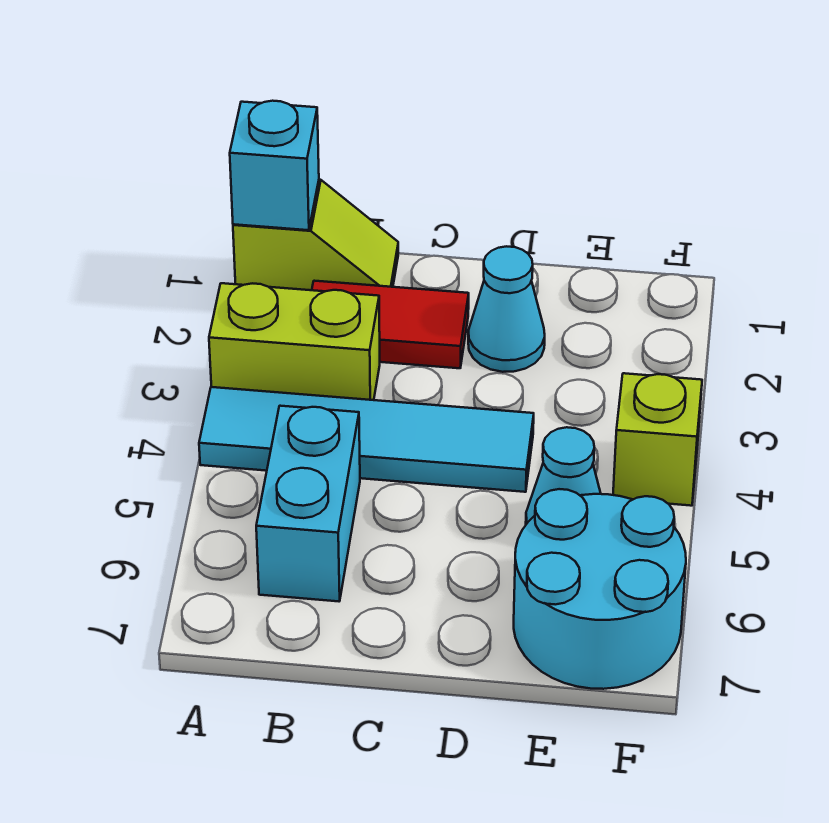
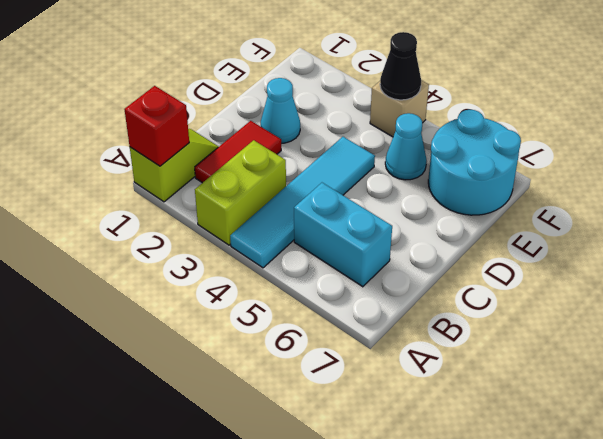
cyan 1x1 brick [230,101,319,230] -> red 1x1 brick [124,86,189,166]
lime 1x1 brick [613,373,702,506] -> tan 1x1 brick [370,80,429,137]
none -> black 1x1 cone [380,32,421,100]

